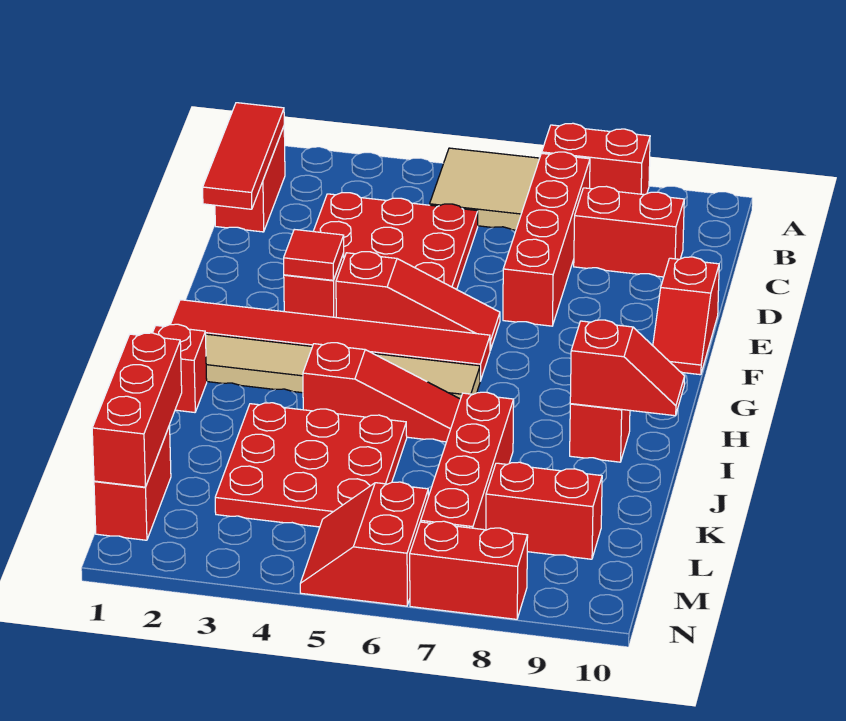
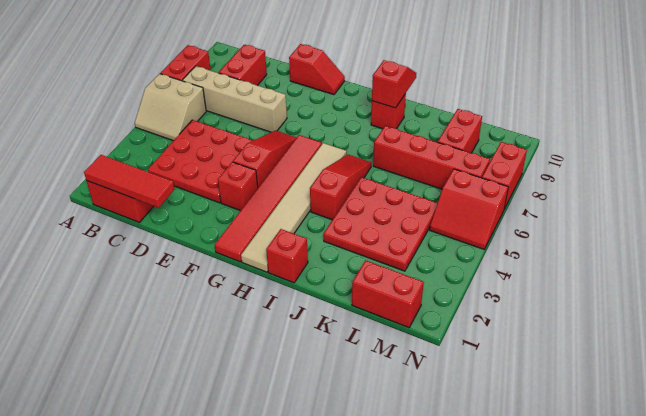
tan 2x2 tile [430,148,540,230] -> tan 2x2 slope [135,74,206,141]
red 1x4 brick [503,152,590,326] -> tan 1x4 brick [182,66,287,132]
red 1x1 tile [284,229,344,280] -> none
red 1x3 brick [92,333,182,487] -> none

